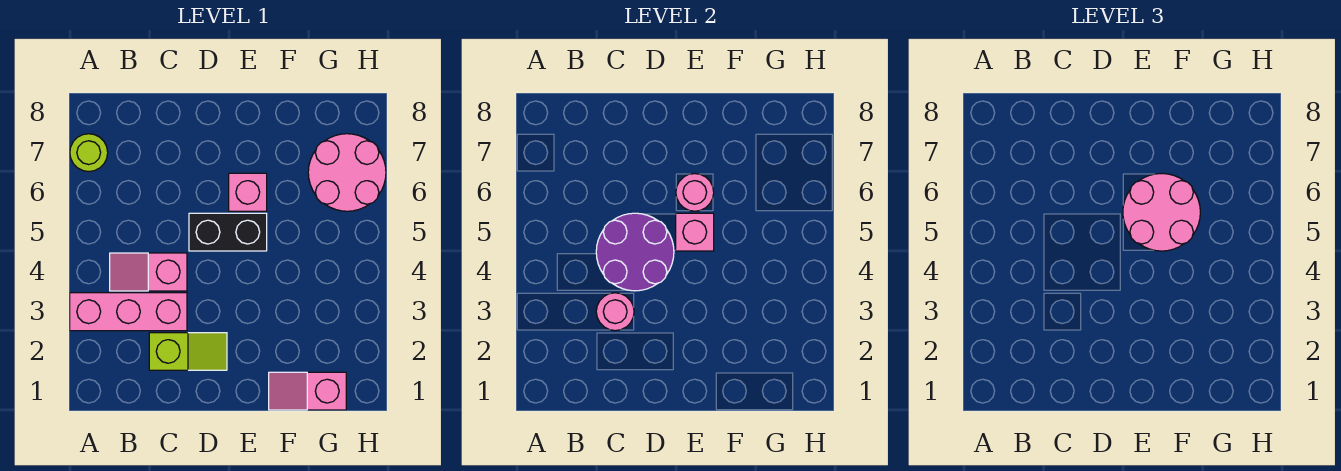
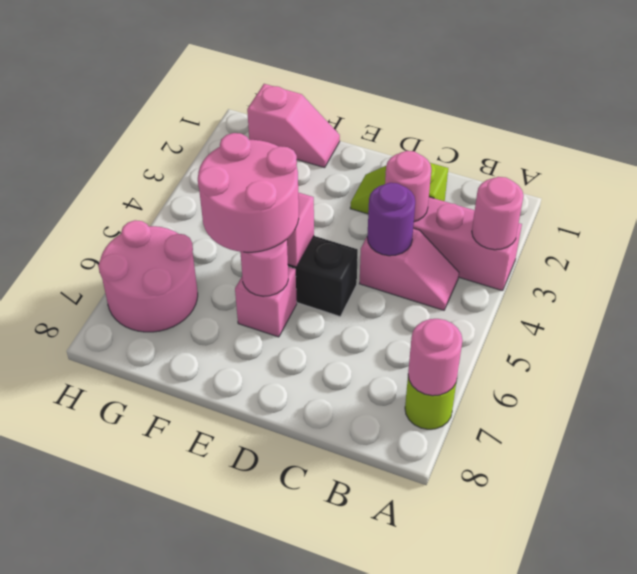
none -> pink 1x1 round brick [472,177,524,250]
none -> pink 1x1 round brick [408,319,463,396]
purple 2x2 round brick [596,213,674,291] -> purple 1x1 round brick [367,183,415,256]

